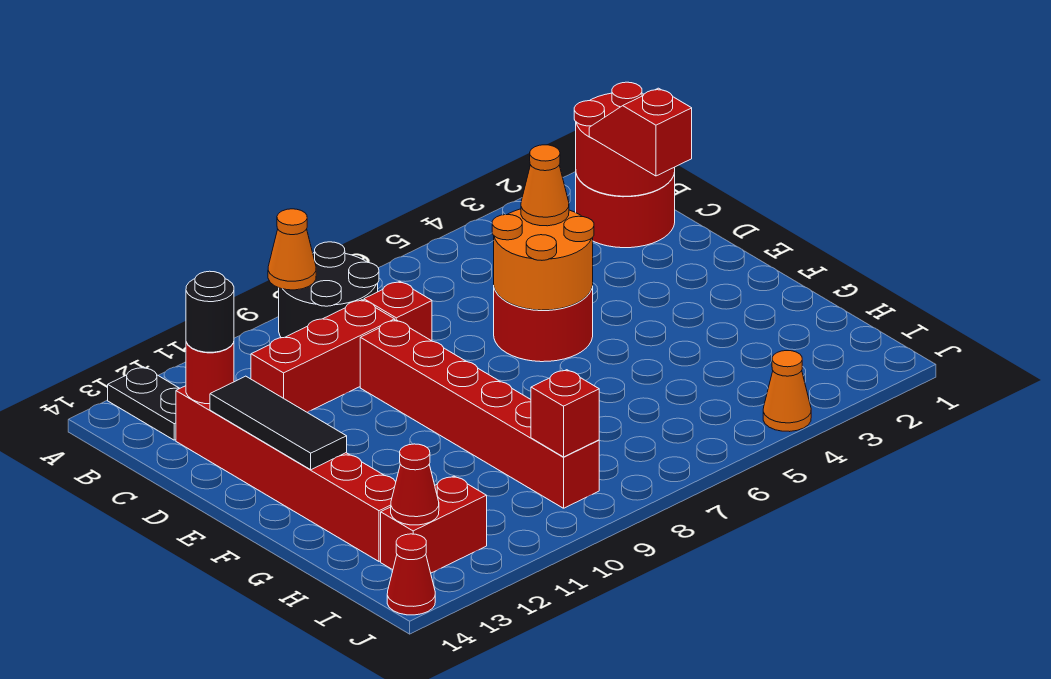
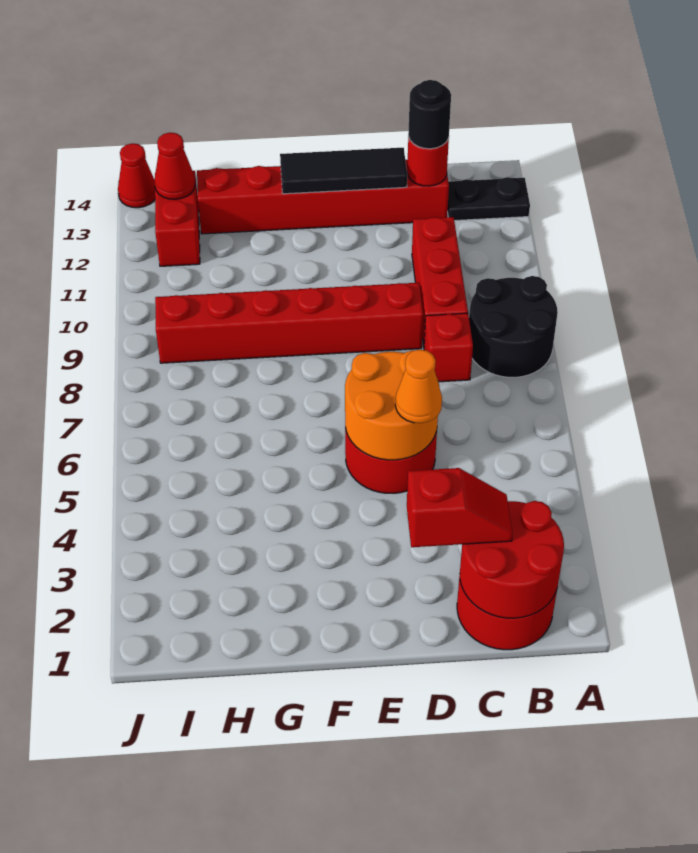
orange 1x1 cone [268,209,316,290] -> none
red 1x1 brick [531,370,599,457] -> none
orange 1x1 cone [763,351,811,432] -> none

